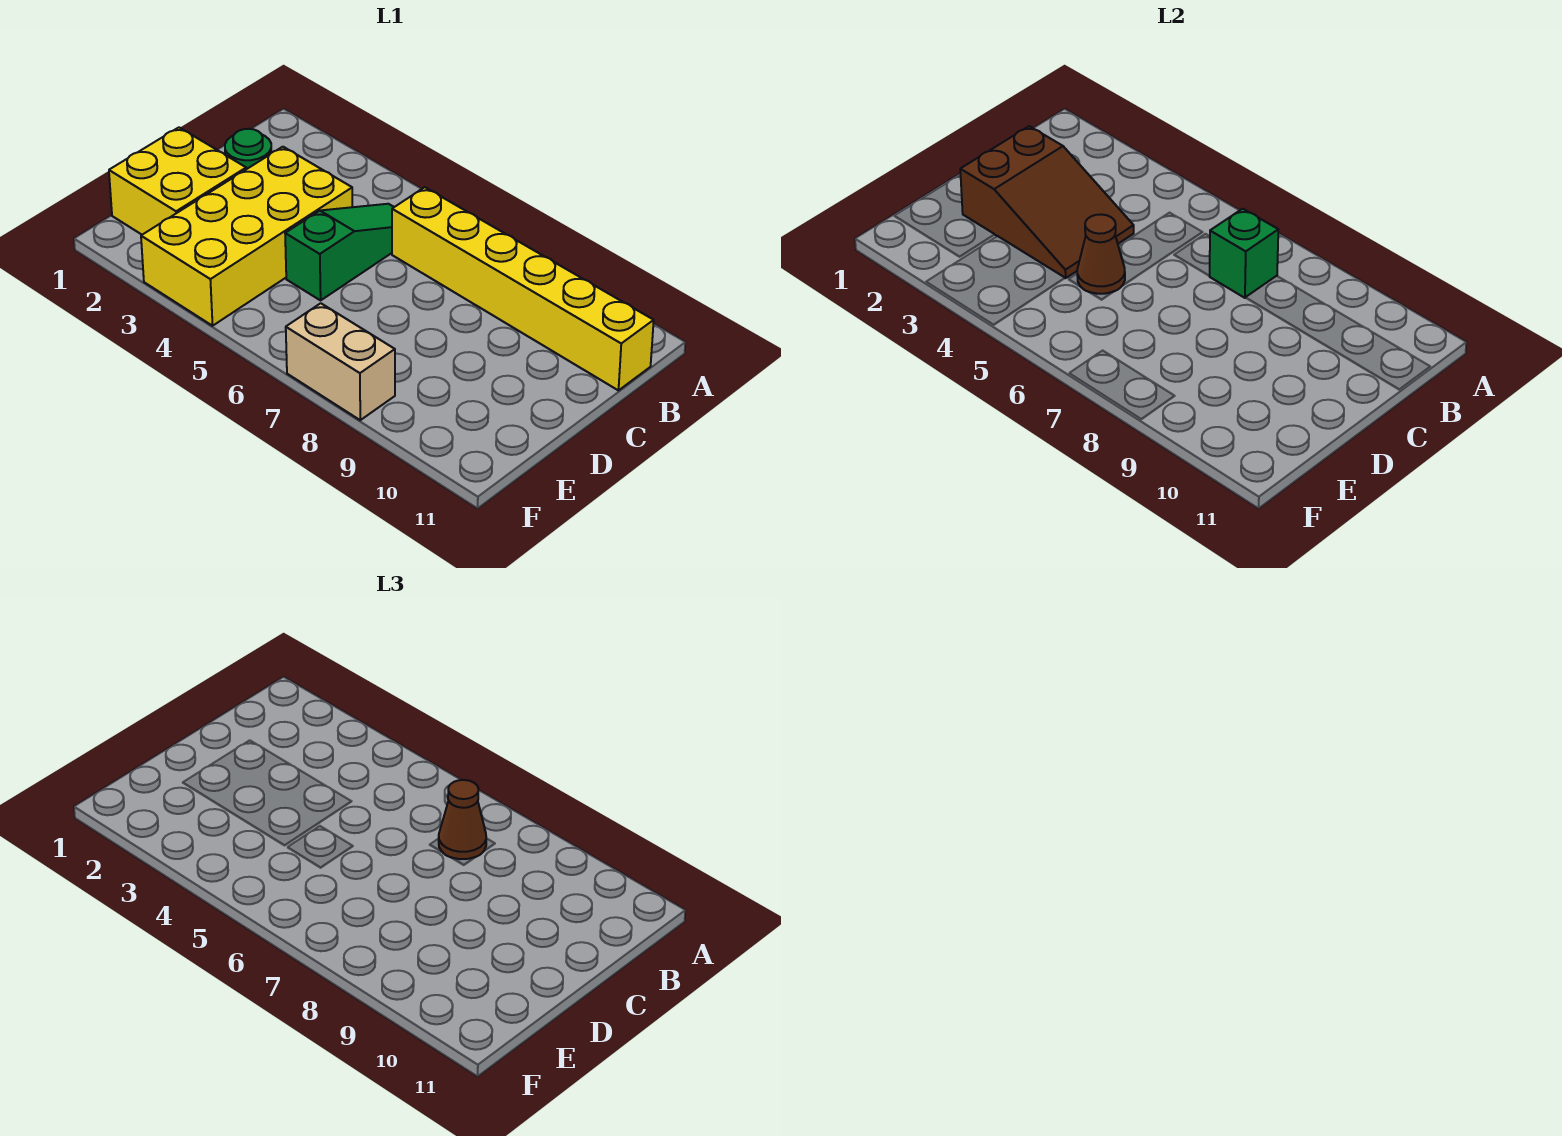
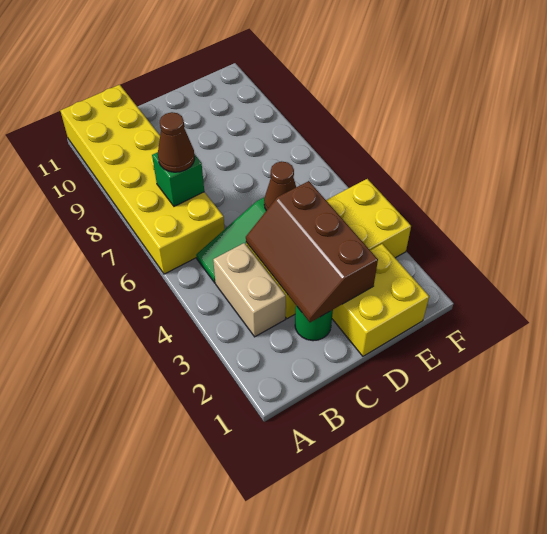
yellow 1x6 brick [392,187,654,390] -> yellow 2x6 brick [60,85,225,274]
brown 2x3 slope [960,126,1134,278] -> brown 2x3 slope turned to [246,181,378,322]
tan 1x2 brick [286,303,395,420] -> tan 1x2 brick moved to [213,243,286,337]

